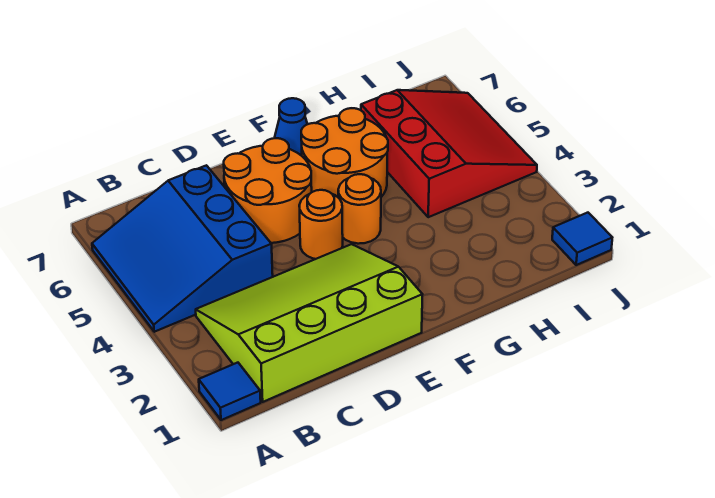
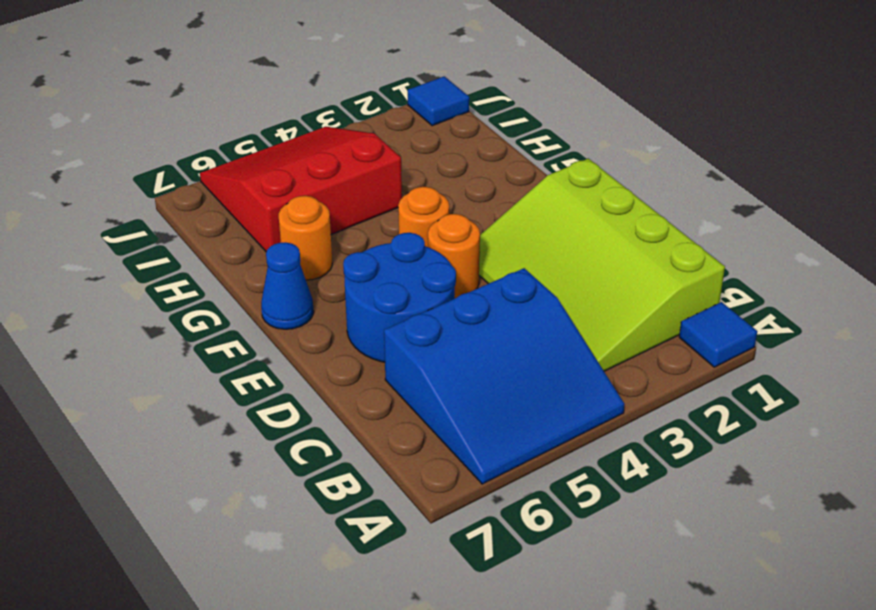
orange 2x2 round brick [224,138,312,243] -> blue 2x2 round brick [343,233,456,362]
orange 2x2 round brick [301,108,388,197] -> orange 1x1 round brick [278,196,332,280]

